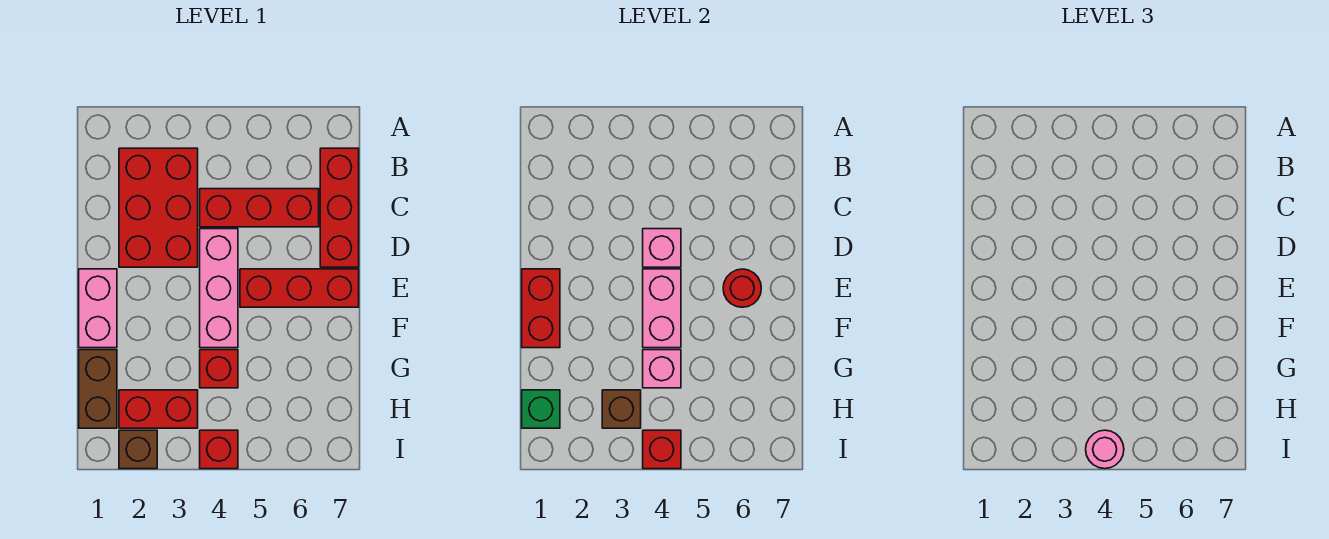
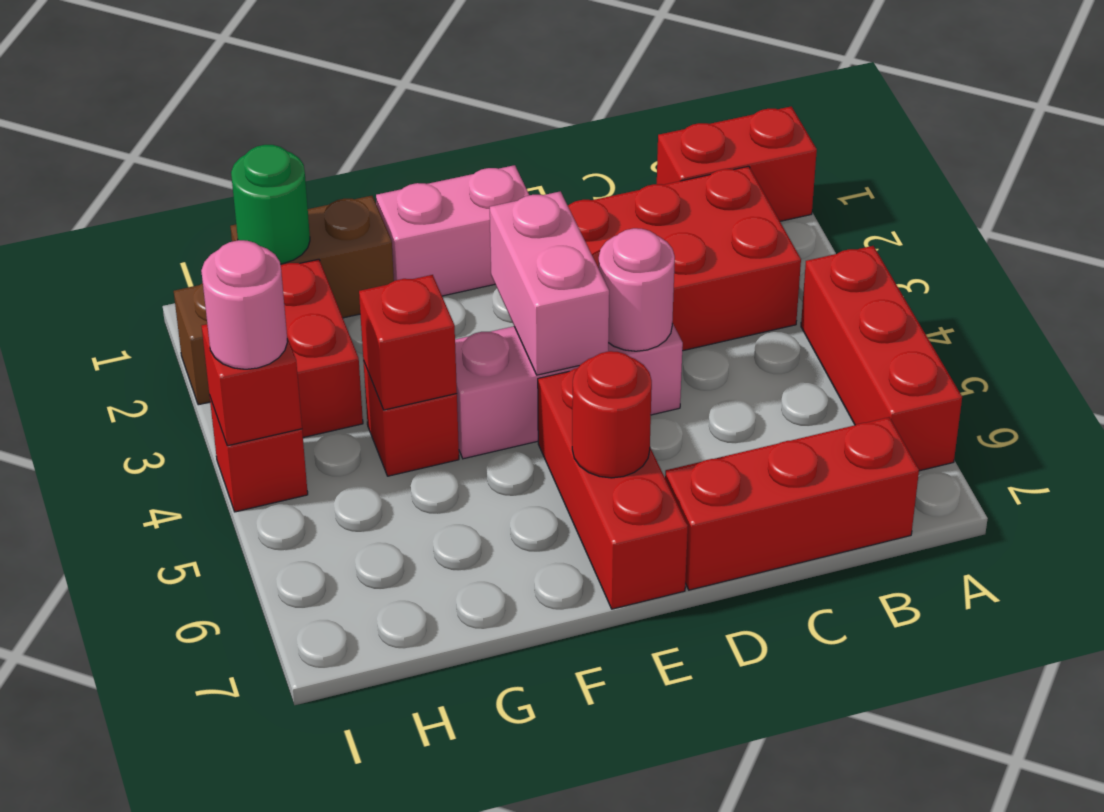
red 1x3 brick [200,189,319,227] -> red 1x3 brick moved to [801,246,962,471]
pink 1x1 brick [643,229,681,267] -> pink 1x1 round brick [599,228,675,351]
red 1x2 brick [522,269,560,348] -> red 1x2 brick moved to [657,106,817,221]
pink 1x2 brick [643,269,681,348] -> pink 1x2 brick turned to [490,191,609,375]
pink 1x1 brick [643,350,681,388] -> red 1x1 brick [359,275,457,410]
green 1x1 brick [522,390,560,428] -> green 1x1 round brick [231,145,310,264]
brown 1x1 brick [602,390,641,428] -> none

